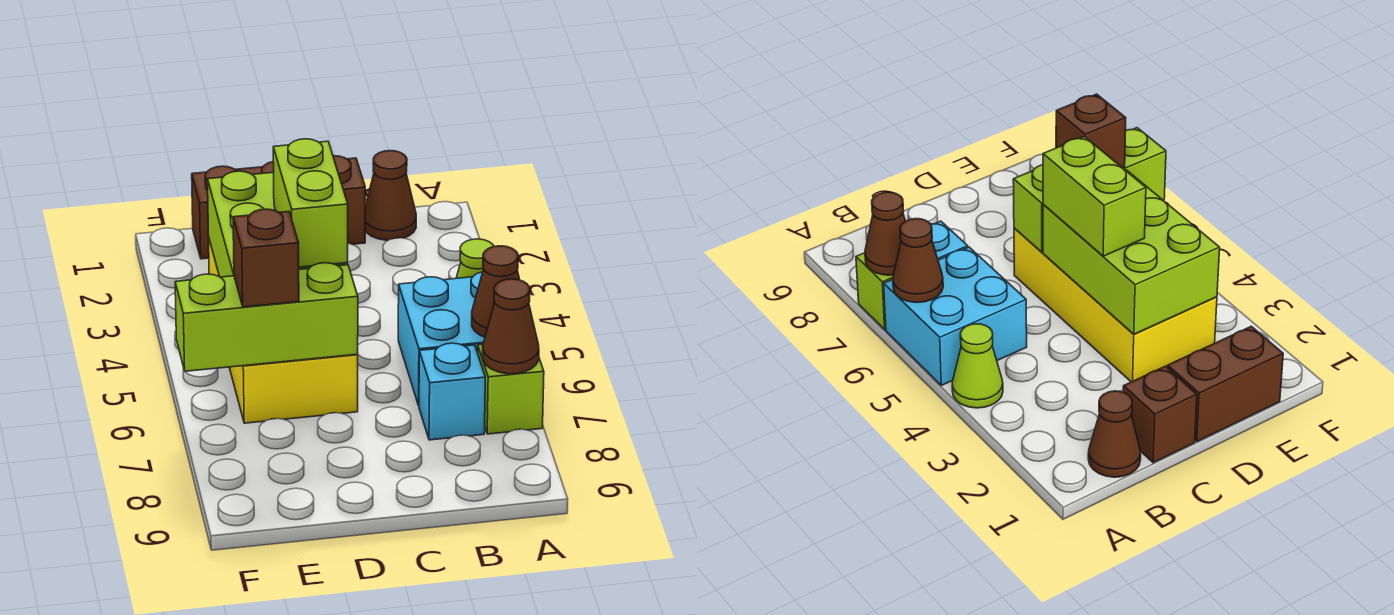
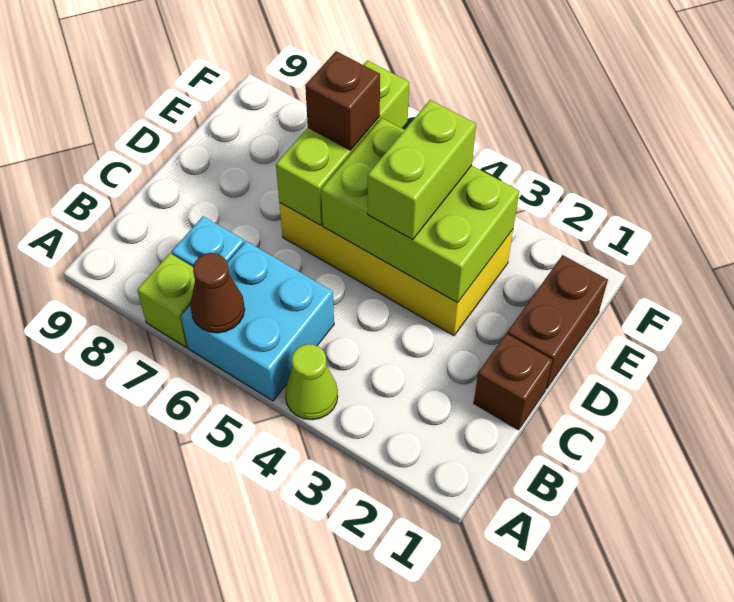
brown 1x1 cone [483,279,539,374] -> none
brown 1x1 cone [365,151,416,240] -> none
lime 1x2 brick [273,139,348,267] -> lime 1x2 brick turned to [368,100,476,240]

